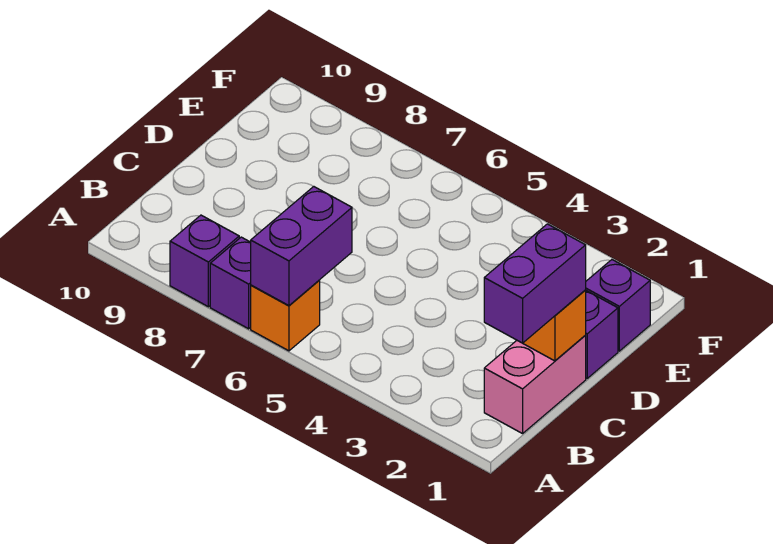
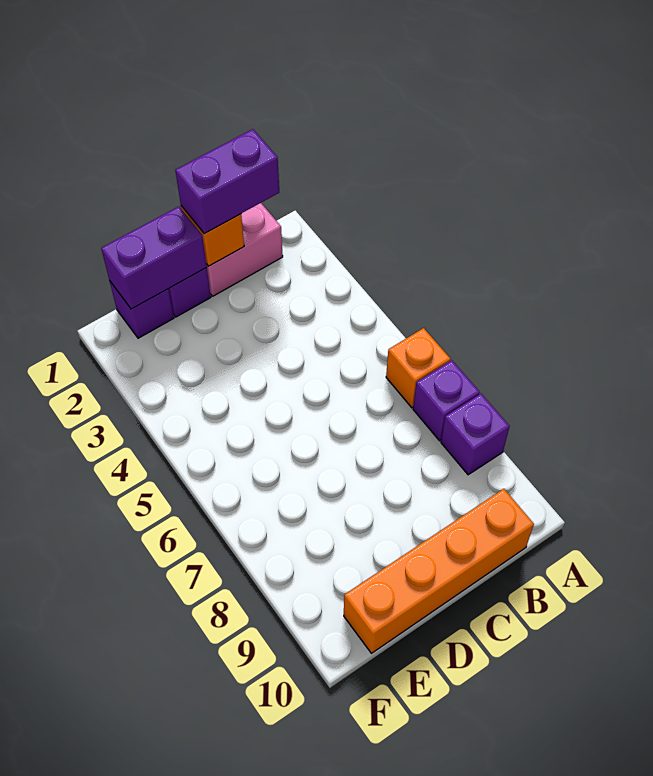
purple 1x2 brick [251,187,352,306] -> purple 1x2 brick moved to [101,207,207,309]
none -> orange 1x4 brick [344,489,534,653]

